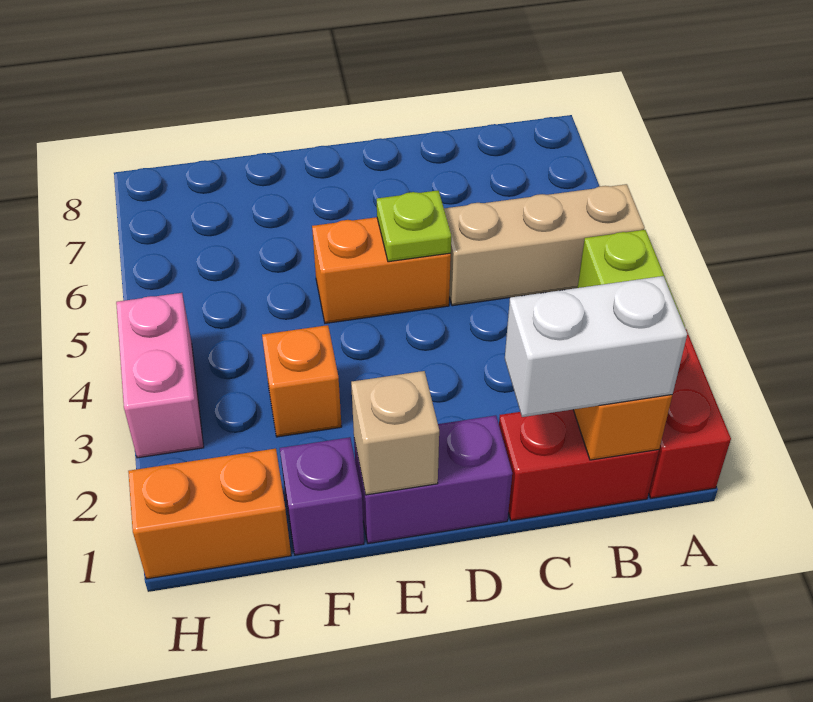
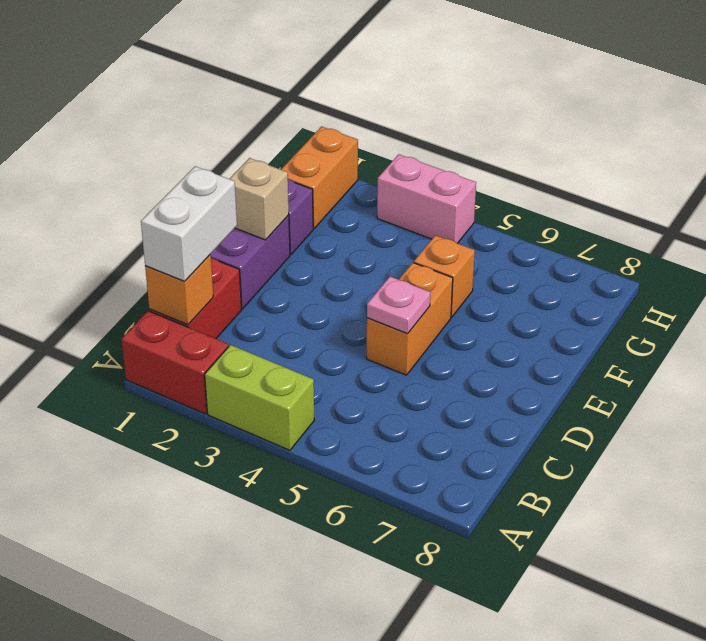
tan 1x3 brick [444,184,645,306] -> none
lime 1x1 plate [377,190,451,262] -> pink 1x1 plate [367,277,431,334]
orange 1x1 brick [262,325,342,437] -> orange 1x1 brick moved to [414,235,475,317]

